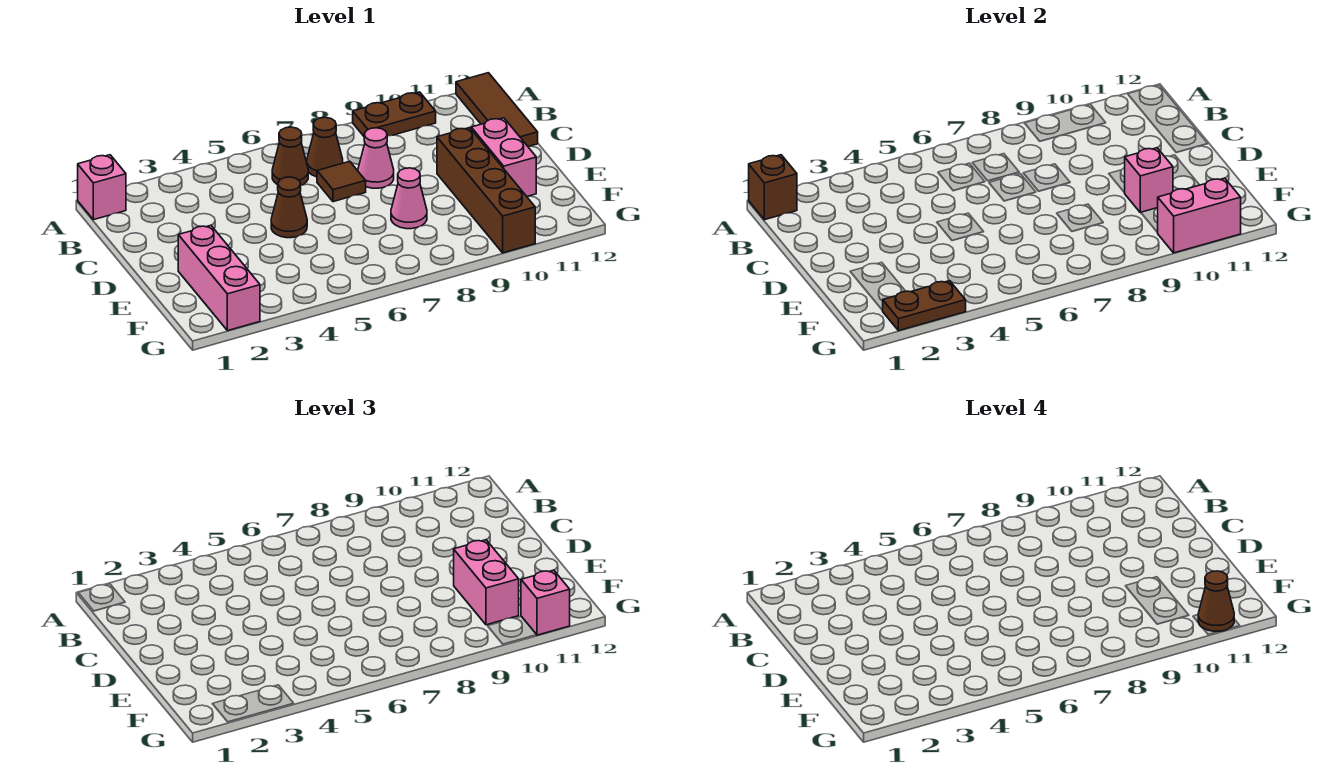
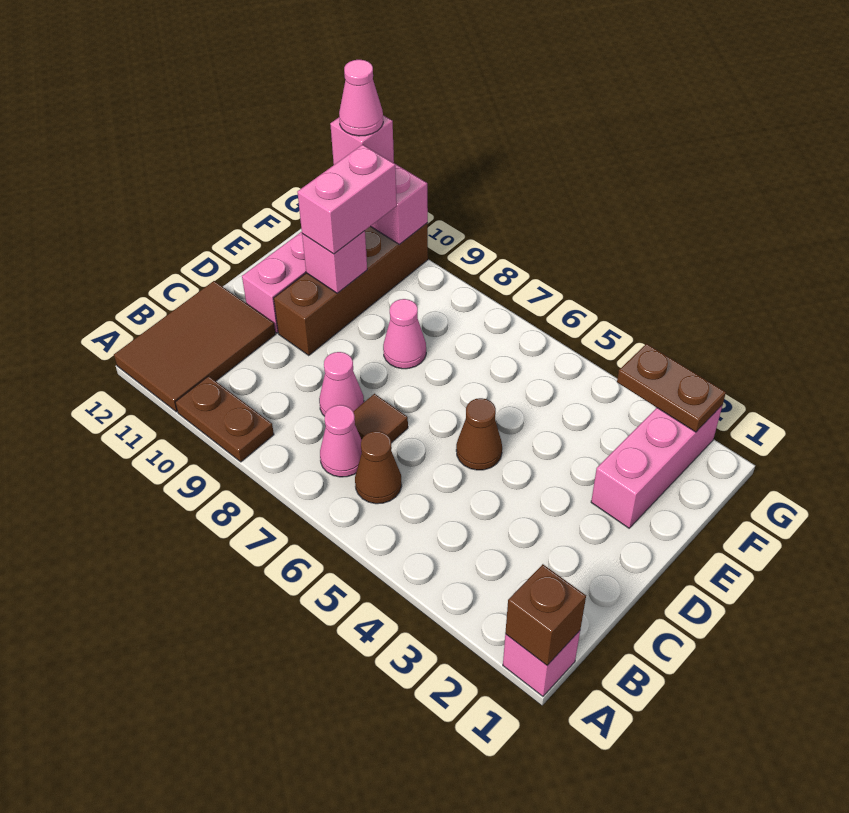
brown 1x3 tile [456,73,538,147] -> brown 2x3 tile [114,281,276,412]
brown 1x1 cone [307,117,343,177] -> pink 1x1 cone [320,405,362,477]
brown 1x1 cone [1198,571,1234,631] -> pink 1x1 cone [339,60,383,136]

